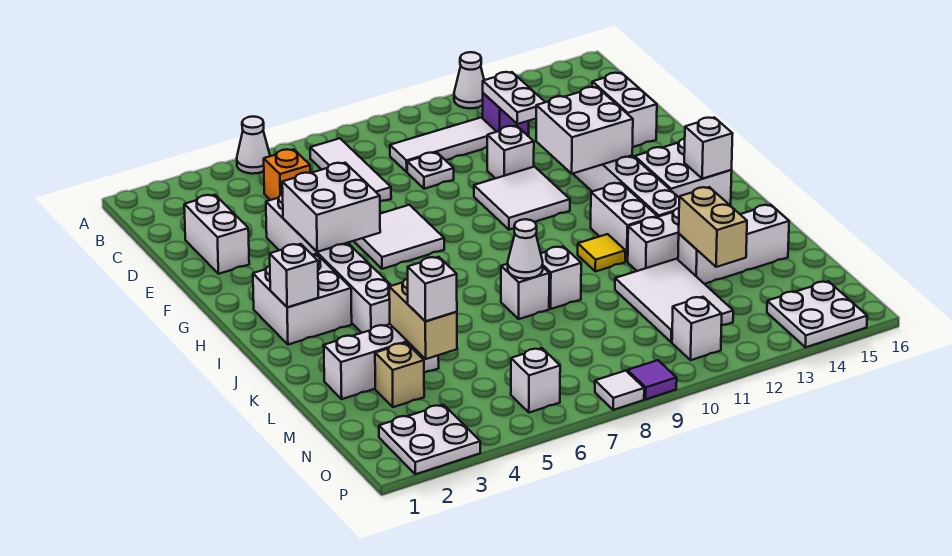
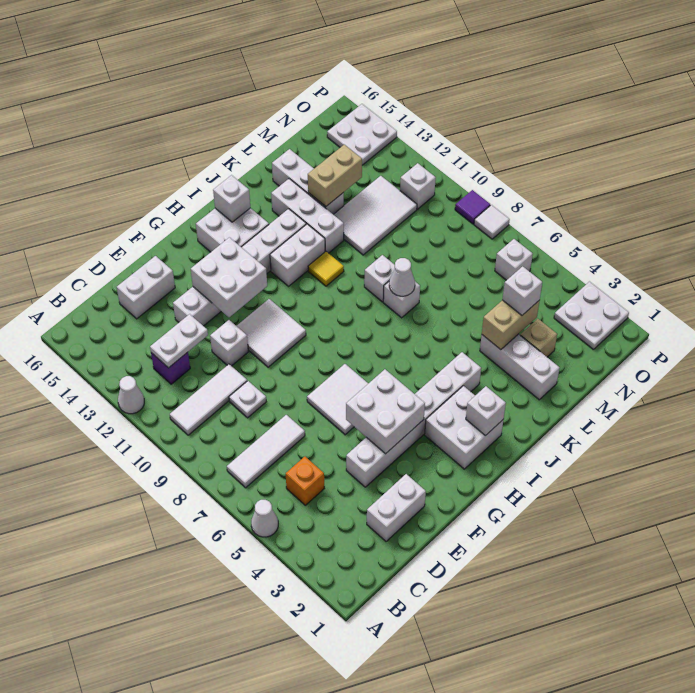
white 1x3 tile [390,118,497,172] -> white 1x3 tile turned to [170,364,247,435]

